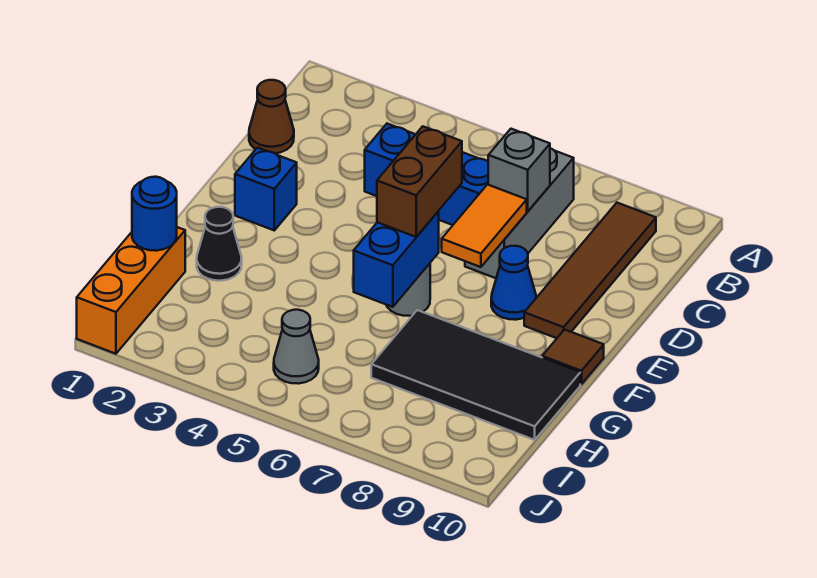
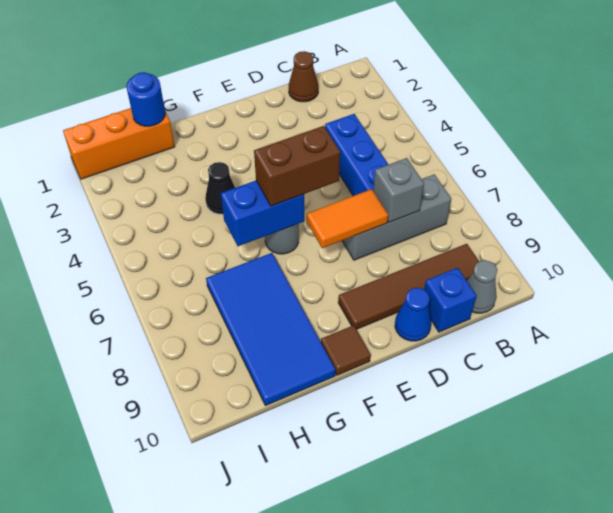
blue 1x1 brick [235,148,297,230] -> blue 1x1 brick moved to [424,268,476,332]
blue 1x1 cone [491,246,536,320] -> blue 1x1 cone moved to [395,288,431,341]
black 1x1 cone [197,207,242,281] -> black 1x1 cone moved to [205,162,235,214]
black 2x4 tile [371,310,580,440] -> blue 2x4 tile [206,253,335,406]
grey 1x1 cone [274,310,319,384] -> grey 1x1 cone moved to [467,260,497,313]

